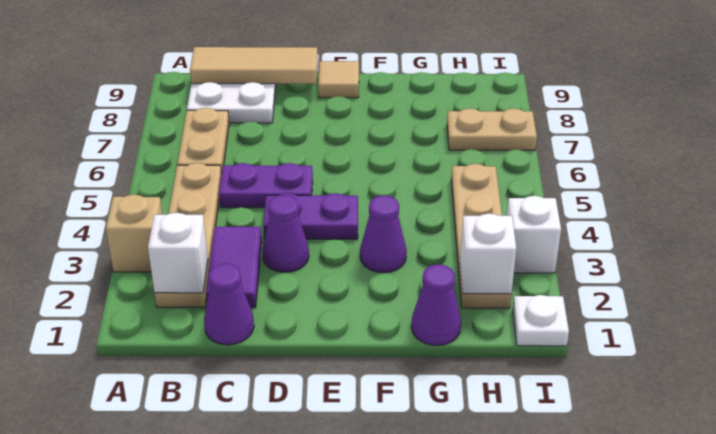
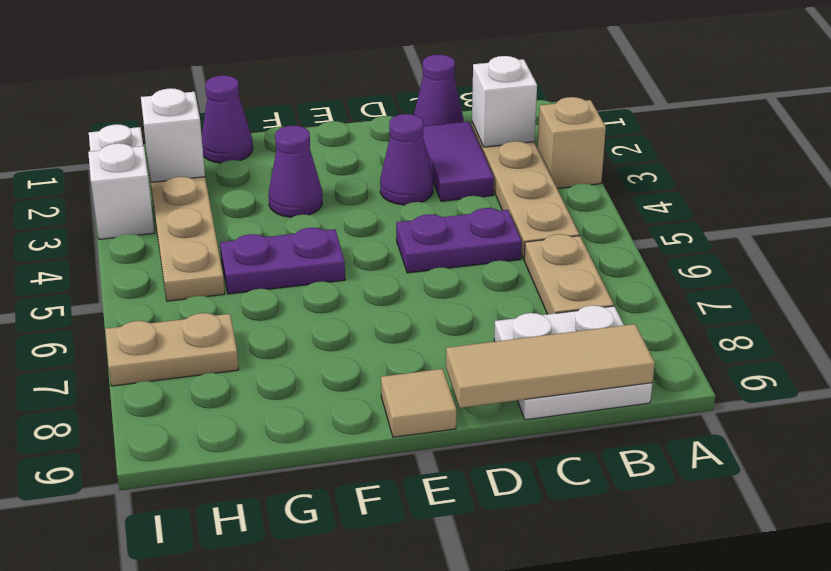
purple 1x2 plate [263,193,358,239] -> purple 1x2 plate moved to [220,228,345,294]

